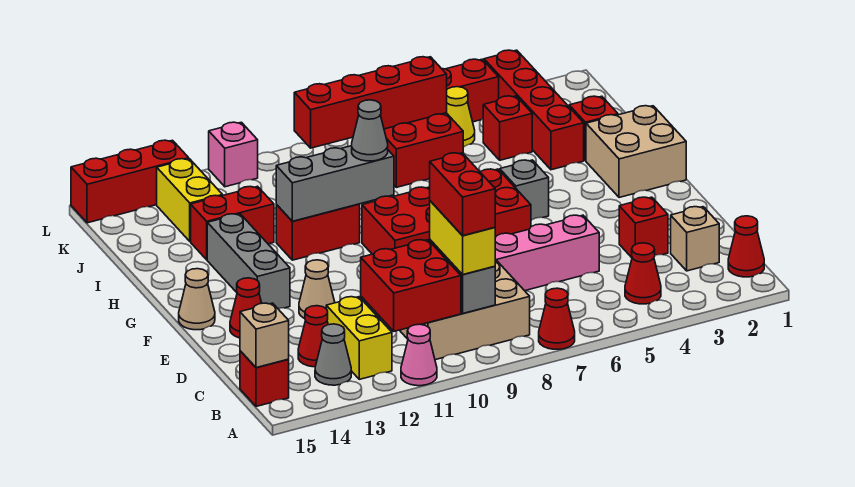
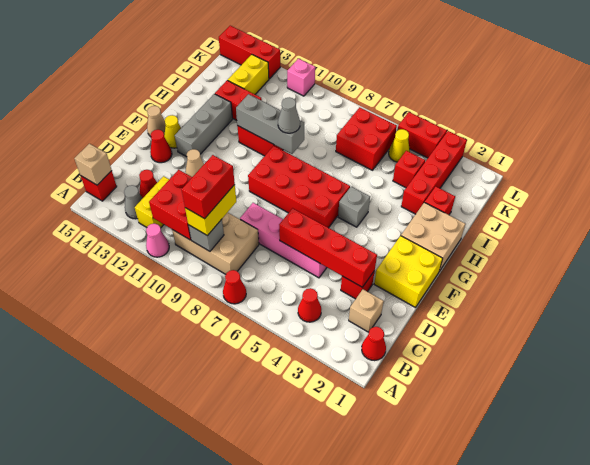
none -> yellow 2x2 brick [374,236,443,308]
none -> yellow 1x1 cone [164,115,181,148]
red 1x4 brick [294,57,447,148] -> red 1x4 brick moved to [279,208,377,287]

